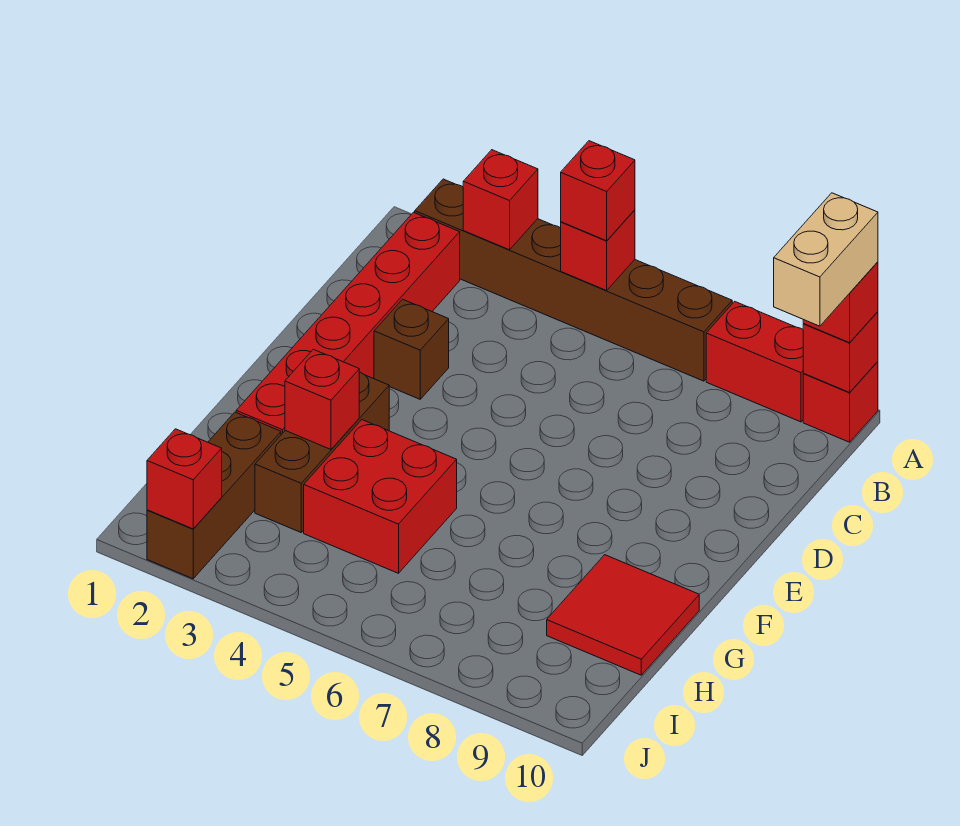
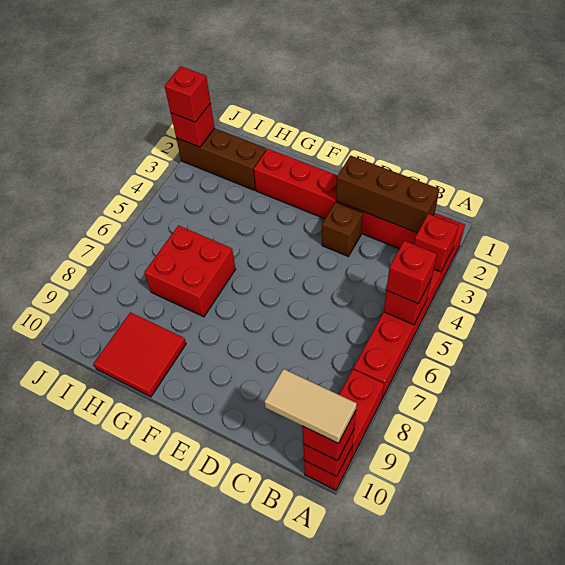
brown 1x6 brick [415,179,732,381] -> red 1x6 brick [354,214,465,398]
tan 1x2 brick [774,193,878,326] -> tan 1x2 tile [264,369,357,443]
brown 1x3 brick [255,372,389,532] -> brown 1x3 brick moved to [336,156,439,233]
red 1x1 brick [285,349,359,449] -> red 1x1 brick moved to [165,66,211,122]
red 2x2 brick [304,420,457,573] -> red 2x2 brick moved to [144,225,236,317]

